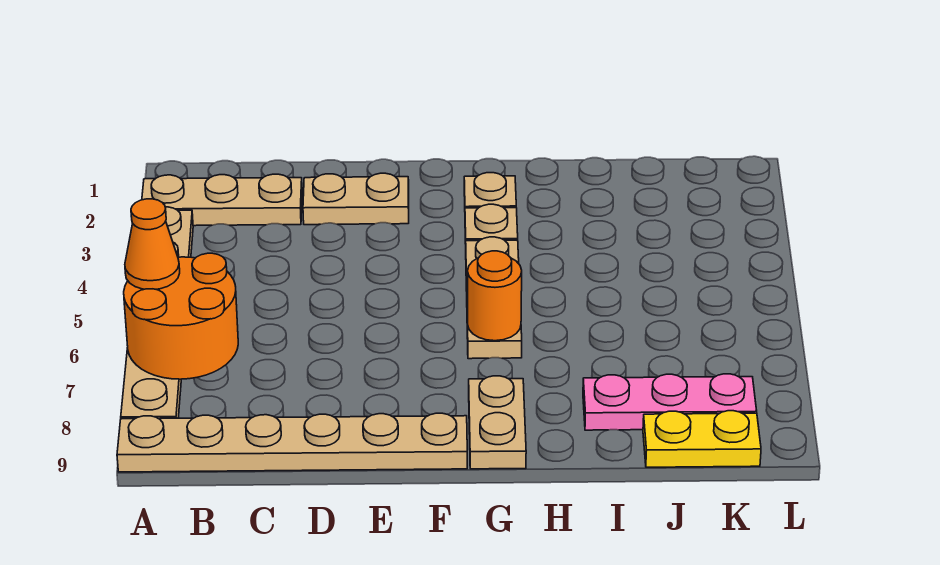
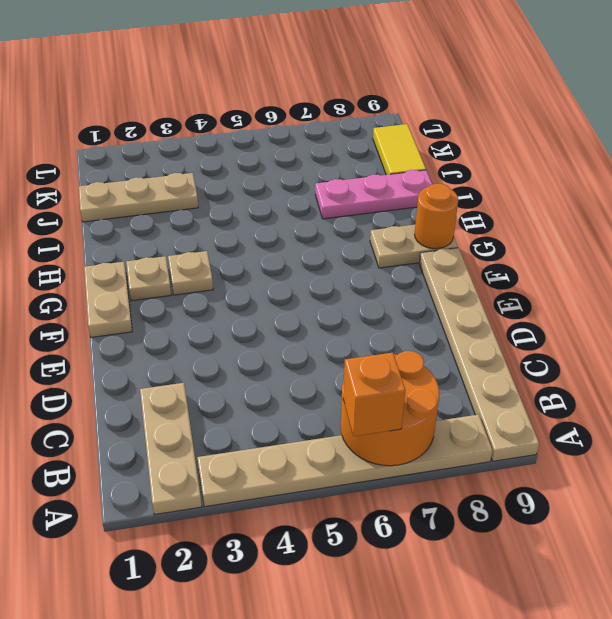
orange 1x1 cone [125,199,180,289] -> orange 1x1 brick [343,353,405,436]
tan 1x2 plate [303,173,409,225] -> tan 1x2 plate moved to [84,262,132,337]
tan 1x3 plate [466,237,522,359] -> tan 1x3 plate moved to [79,173,198,222]
orange 1x1 round brick [468,251,522,341] -> orange 1x1 round brick moved to [415,184,458,249]
pink 1x3 plate [583,374,757,430] -> pink 1x3 plate turned to [315,170,432,219]
yellow 1x2 plate [643,411,761,467] -> yellow 1x2 tile [373,124,426,175]

